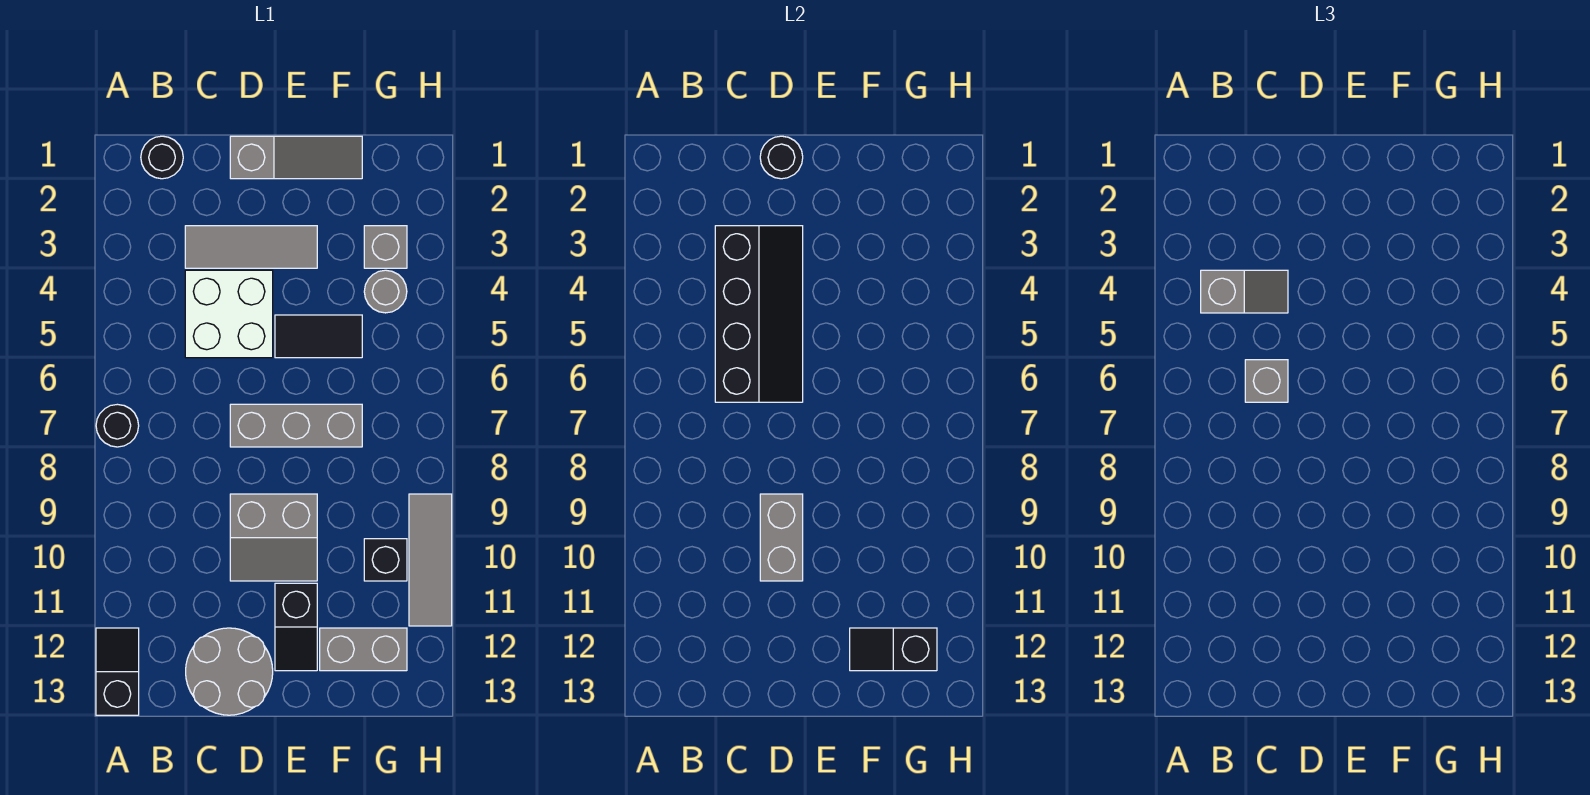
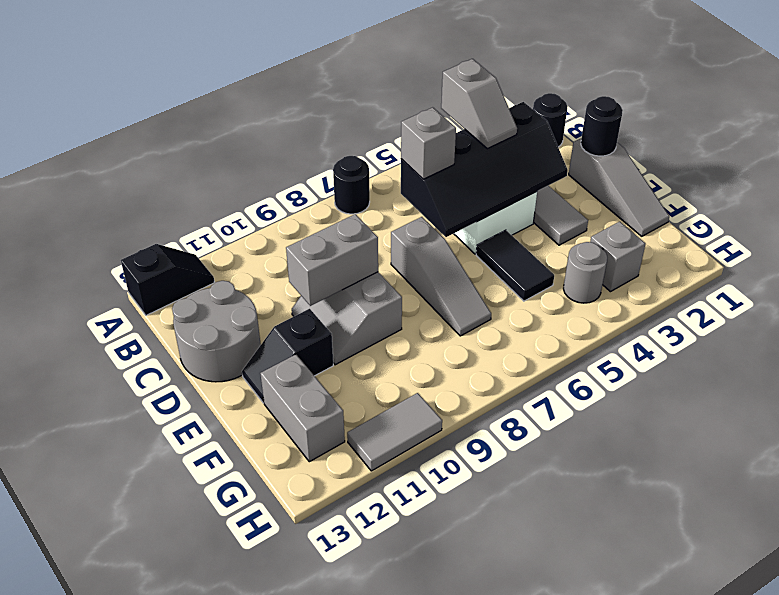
grey 1x3 brick [230,404,362,447] -> grey 1x3 slope [391,217,491,336]
black 1x2 slope [850,628,937,671] -> none
black 1x1 brick [364,539,407,581] -> none
grey 1x3 tile [409,494,452,626] -> grey 1x2 tile [347,393,442,471]

